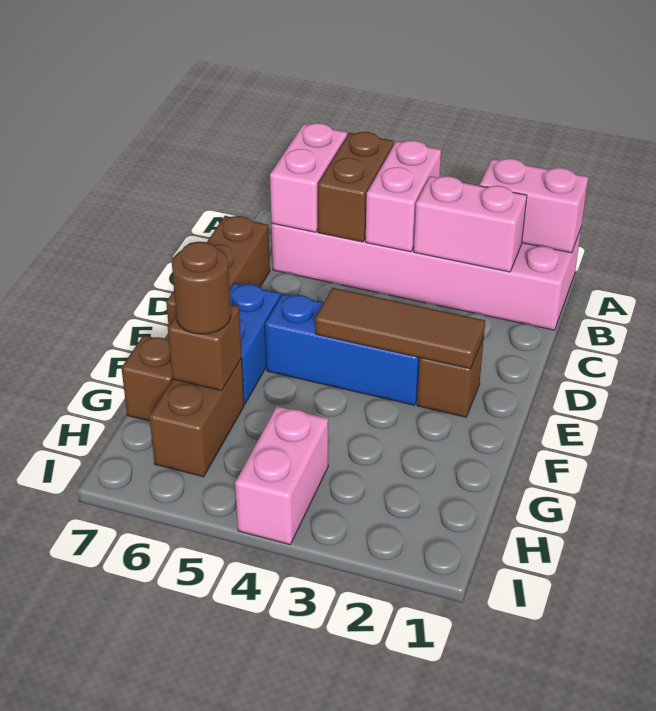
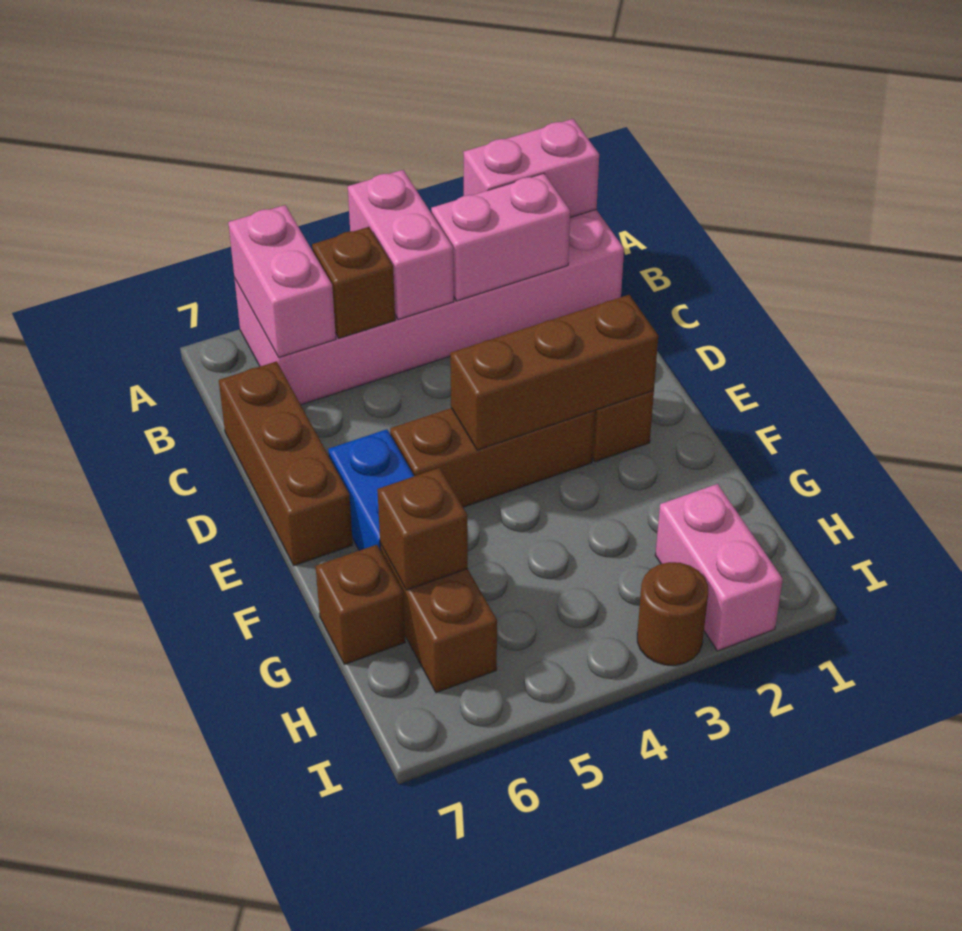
brown 1x2 brick [318,132,394,242] -> brown 1x1 brick [312,227,395,338]
brown 1x3 tile [315,288,485,369] -> brown 1x3 brick [450,295,658,450]
blue 1x3 brick [265,294,420,405] -> brown 1x3 brick [390,408,595,507]
brown 1x1 round brick [172,242,231,334] -> brown 1x1 round brick moved to [637,562,708,665]
pink 1x2 brick [235,406,328,545] -> pink 1x2 brick moved to [655,484,783,651]

